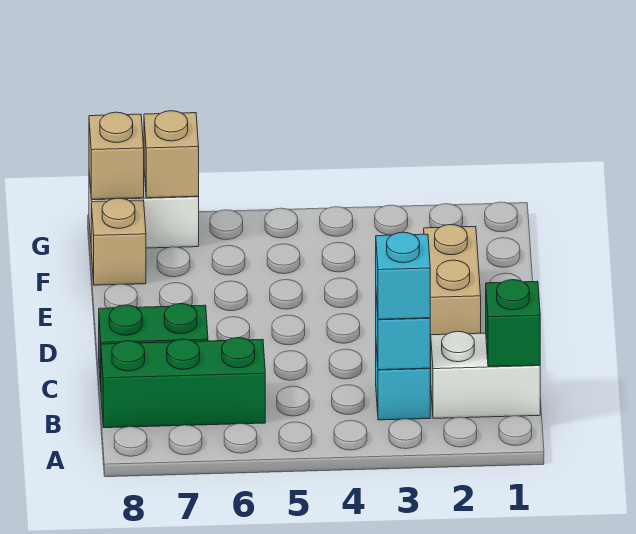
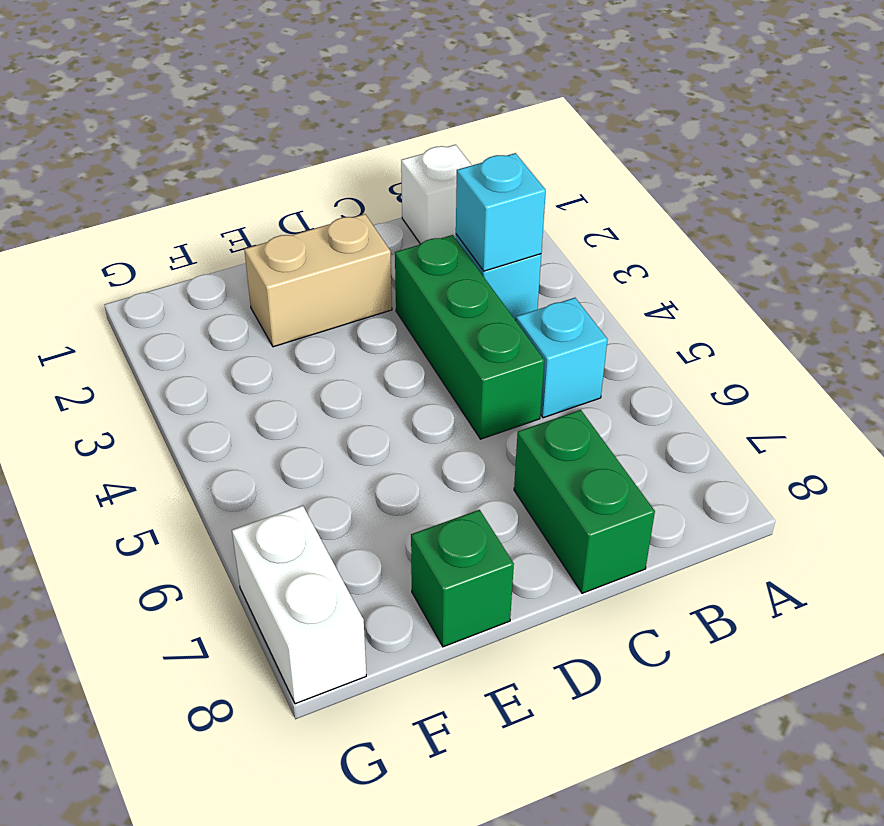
white 1x2 brick [430,331,540,418] -> white 1x1 brick [401,145,472,244]
green 1x1 brick [486,280,540,367] -> green 1x1 brick moved to [411,510,514,647]
cyan 1x1 brick [376,232,430,319] -> cyan 1x1 brick moved to [516,298,608,418]
green 1x3 brick [101,338,265,428] -> green 1x3 brick moved to [395,235,544,439]
tan 1x1 brick [91,198,146,285] -> none
tan 1x1 brick [144,111,199,198] -> none
tan 1x1 brick [89,112,144,199] -> none

